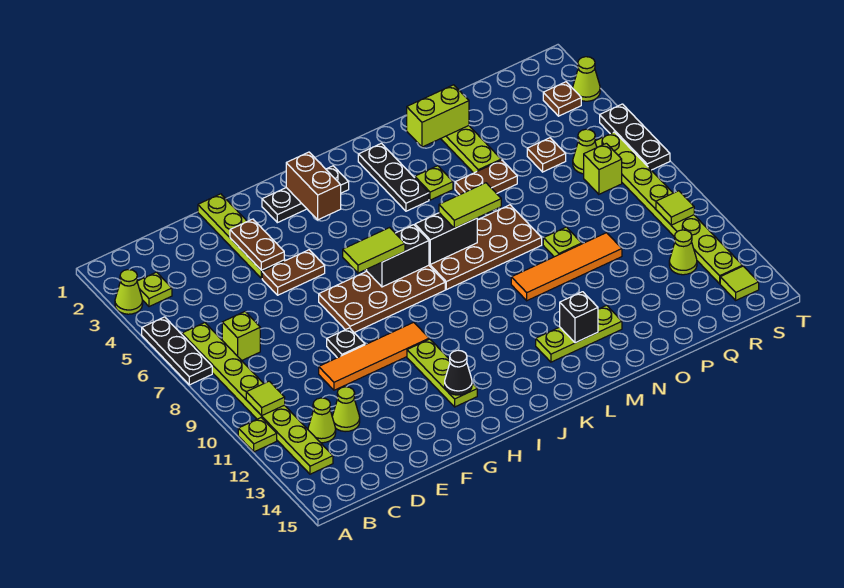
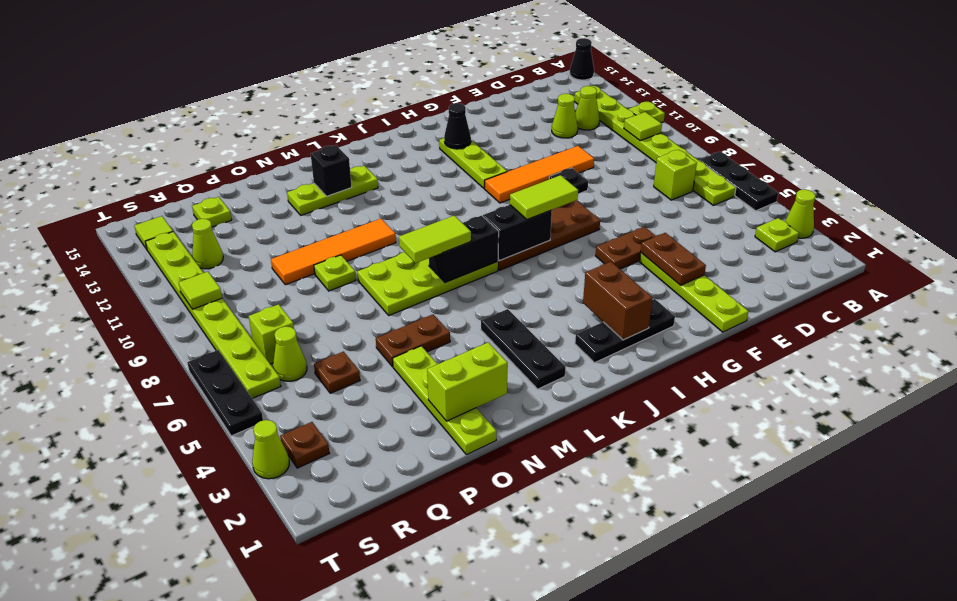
none -> black 1x1 cone [570,38,594,80]
brown 2x4 plate [429,205,542,290] -> lime 2x4 plate [357,252,498,315]
lime 1x1 plate [415,166,453,200] -> lime 1x1 plate moved to [192,197,232,227]

